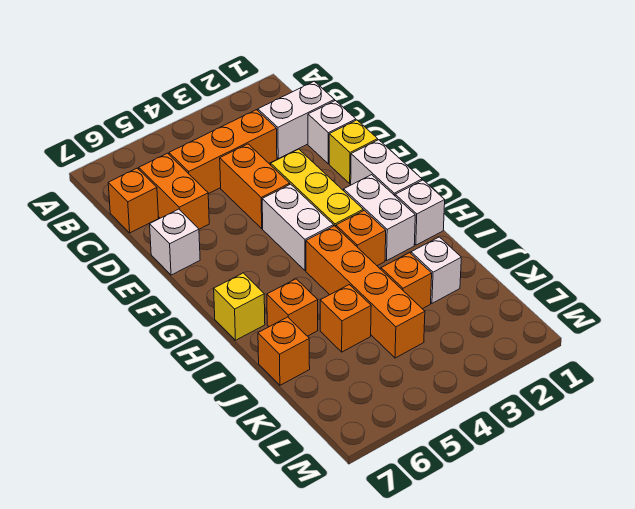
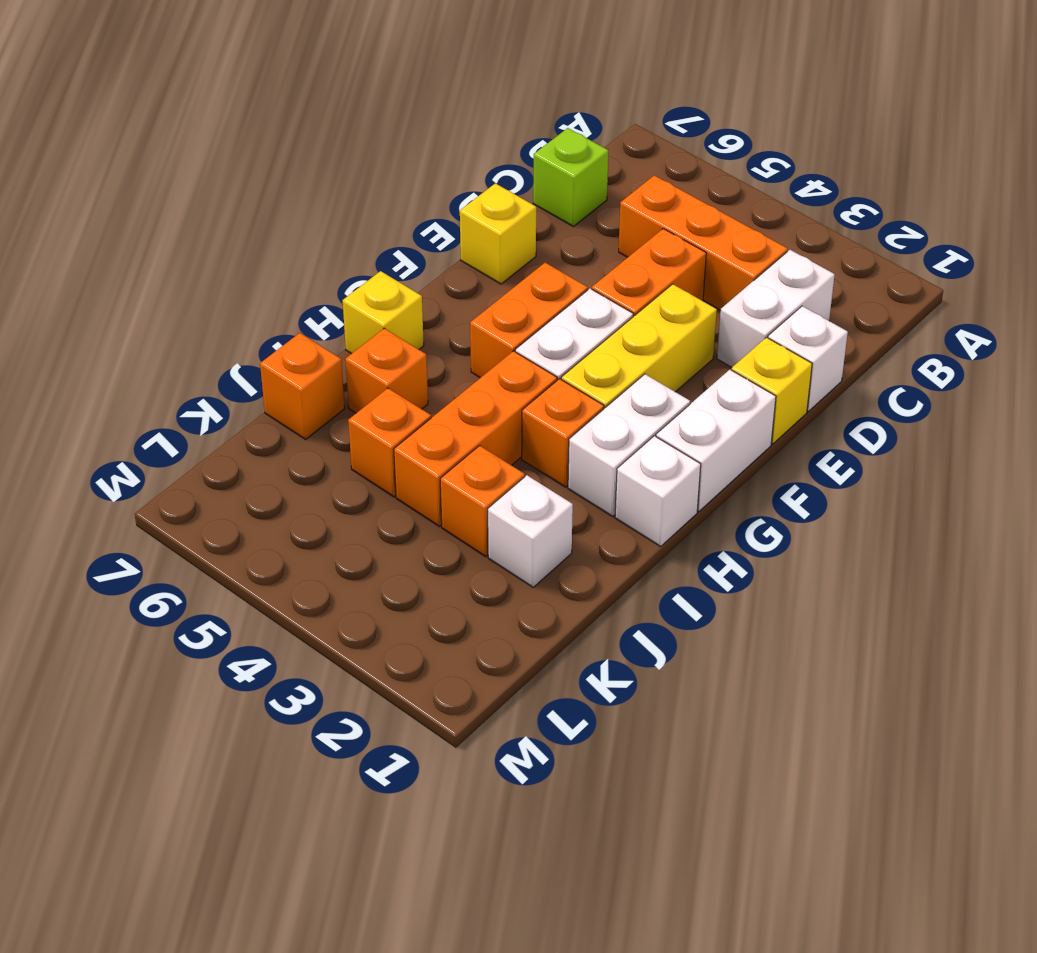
white 1x2 brick [258,81,335,159] -> white 1x2 brick turned to [717,250,835,367]
orange 1x2 brick [139,153,209,229] -> orange 1x2 brick moved to [470,263,588,378]
orange 1x1 brick [108,168,159,233] -> lime 1x1 brick [533,128,608,227]
white 1x1 brick [150,209,200,275] -> yellow 1x1 brick [460,183,536,284]
orange 1x4 brick [306,226,425,358] -> orange 1x3 brick [394,351,557,526]

